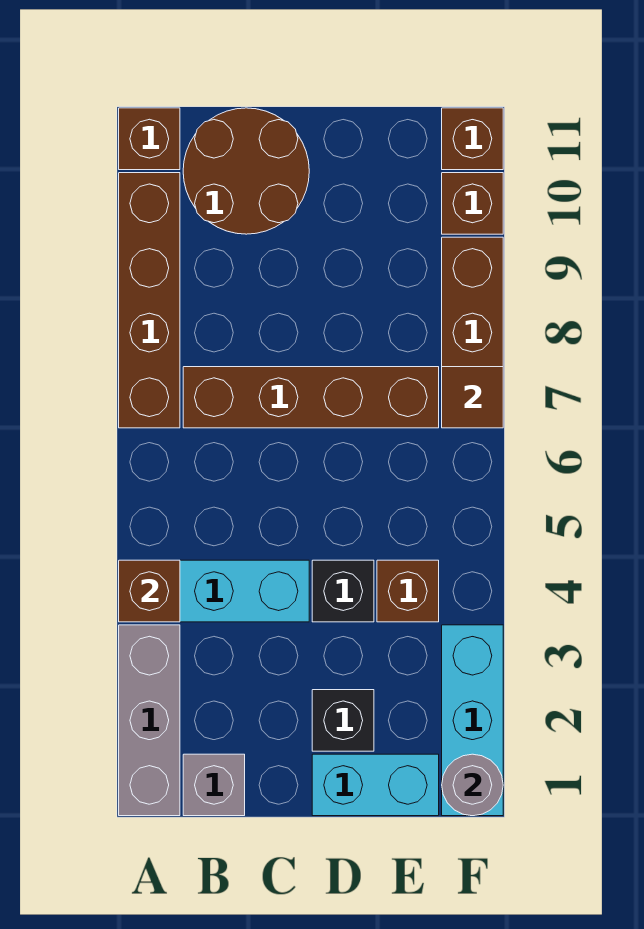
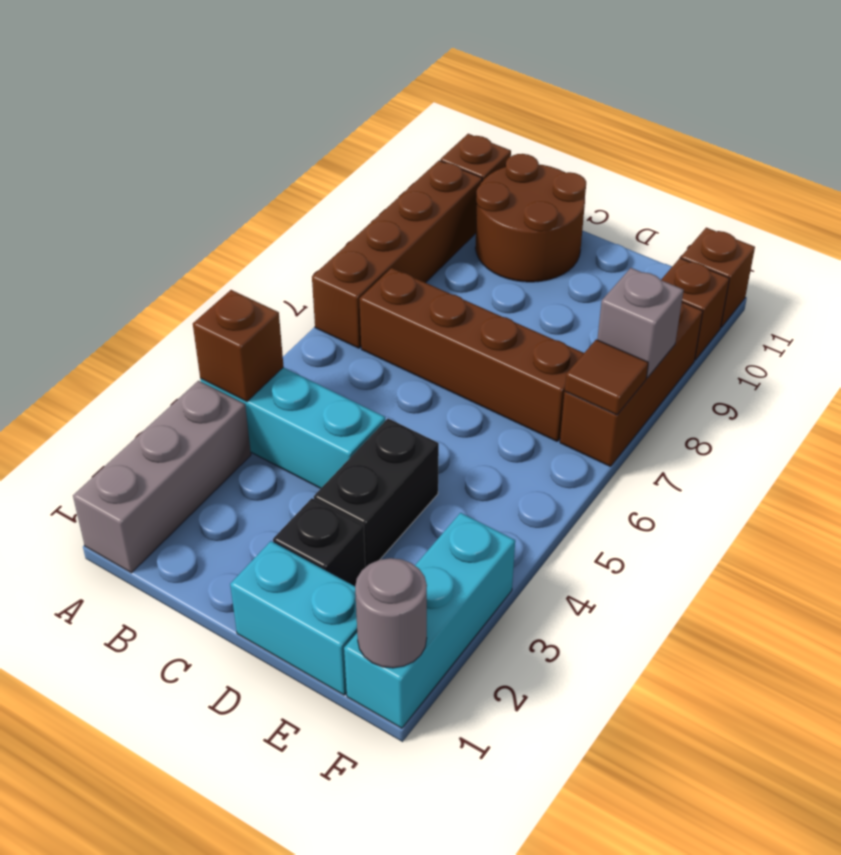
grey 1x1 brick [183,754,245,816] -> grey 1x1 brick moved to [597,268,684,378]
black 1x1 brick [312,560,374,622] -> black 1x2 brick [314,419,439,567]
brown 1x1 brick [377,560,439,622] -> none

